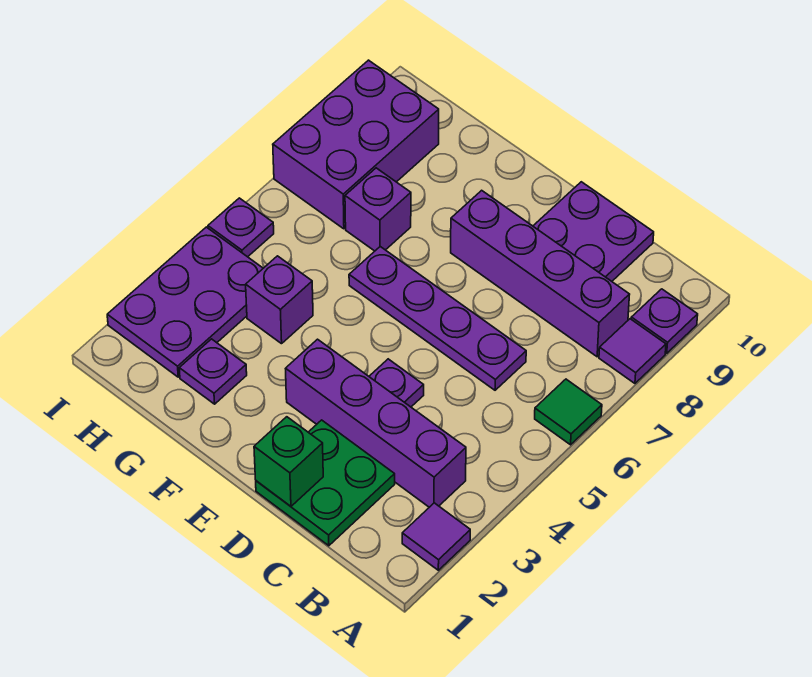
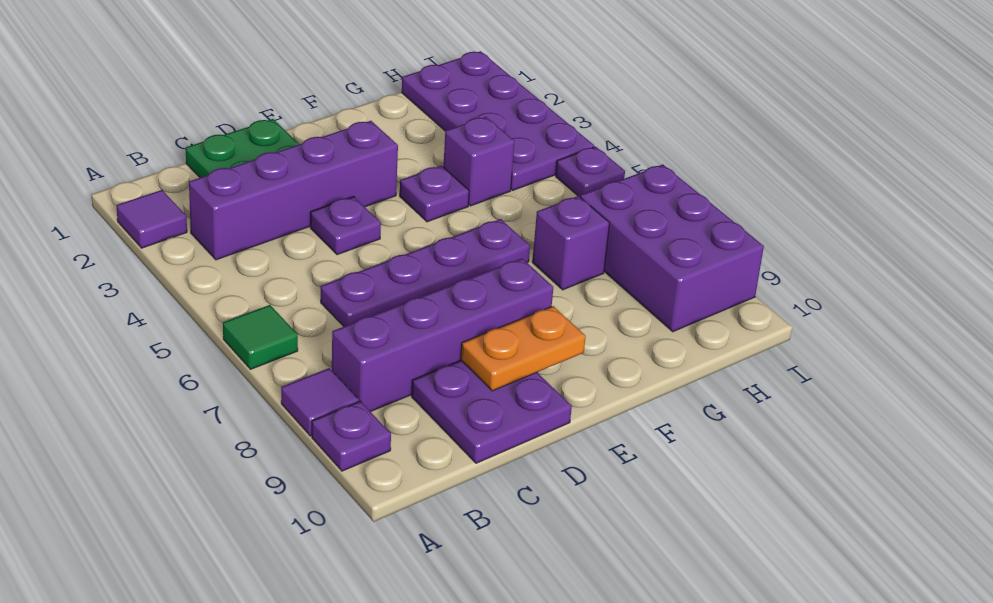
green 1x1 brick [254,417,323,506] -> none
none -> orange 1x2 plate [461,306,586,391]
purple 1x1 plate [179,339,247,404] -> purple 1x1 plate moved to [400,166,469,222]
purple 2x3 plate [107,227,263,377] -> purple 2x4 plate [402,51,594,190]

